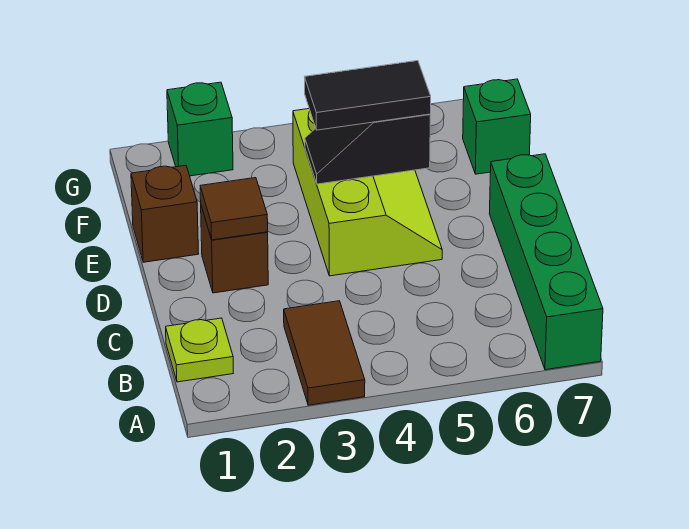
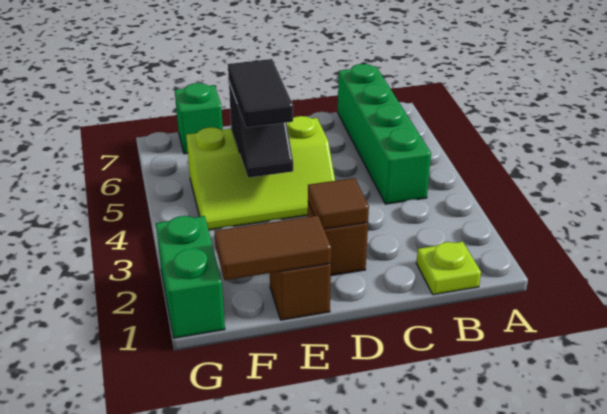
brown 1x2 tile [284,301,365,405] -> brown 1x2 tile moved to [215,215,331,280]
green 1x4 brick [490,154,603,370] -> green 1x4 brick turned to [338,64,431,204]
lime 2x3 slope [293,109,442,276] -> lime 2x3 slope turned to [186,116,335,230]
green 1x1 brick [167,82,233,176] -> green 1x2 brick [156,216,225,338]

